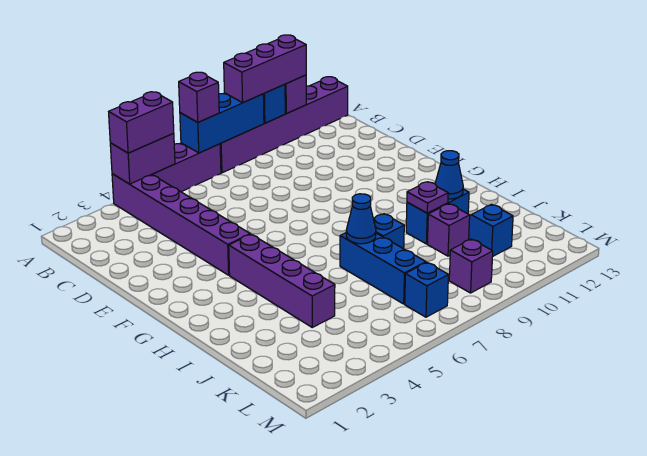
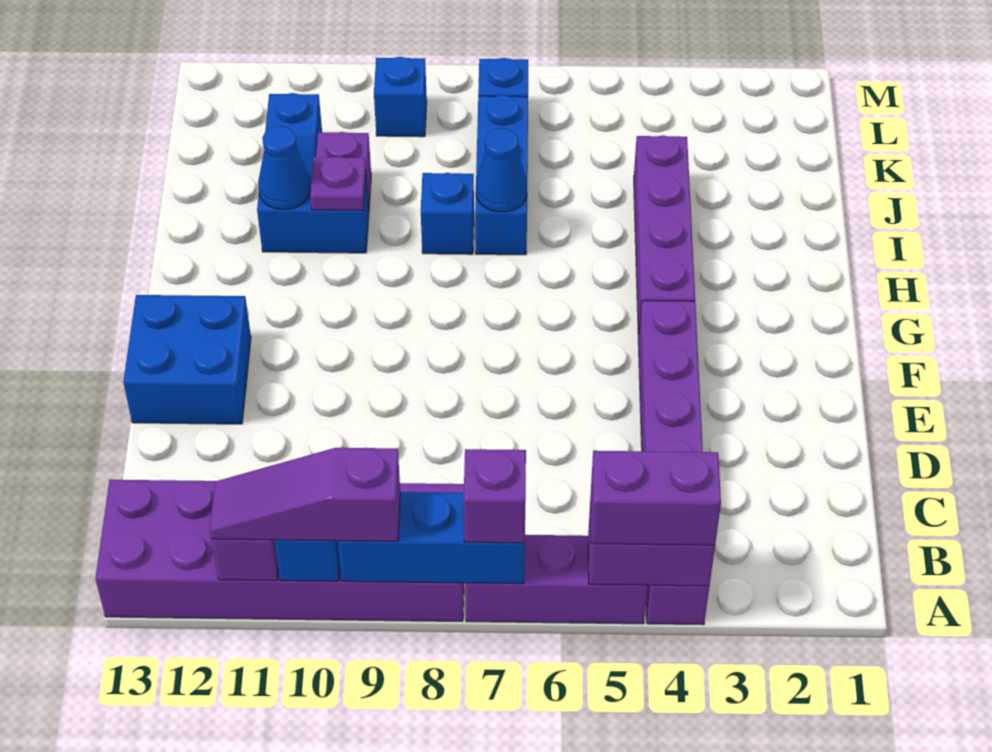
purple 1x6 brick [220,77,348,173] -> purple 2x6 brick [95,480,464,621]
purple 1x3 brick [224,35,306,103] -> purple 1x3 slope [210,448,400,541]
none -> blue 2x2 brick [123,295,251,424]
purple 1x1 brick [449,239,493,293] -> blue 1x1 brick [374,57,427,137]

